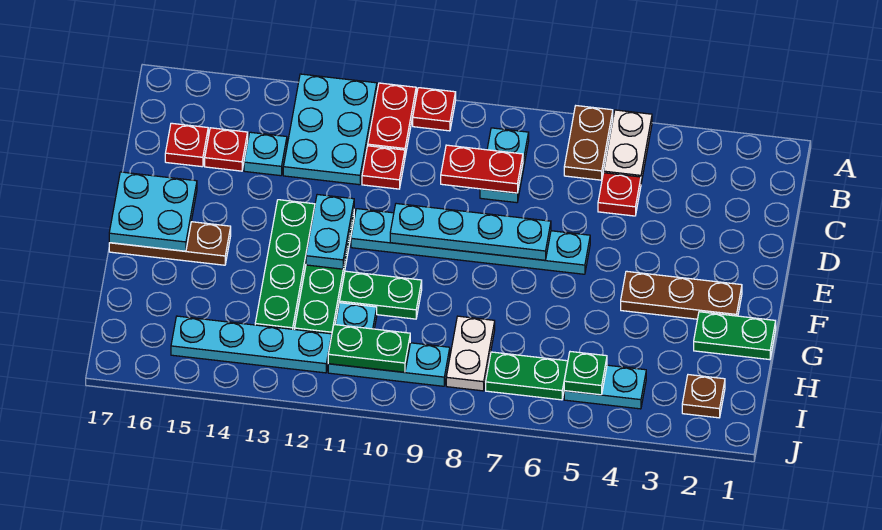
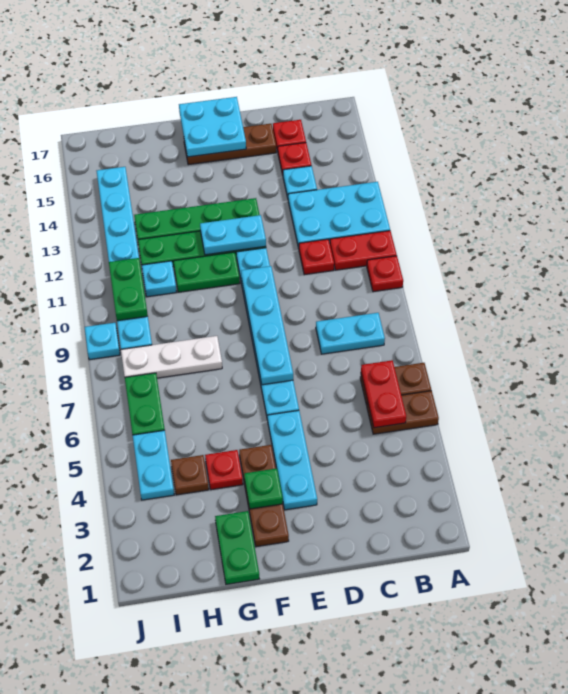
white 1x2 plate [604,110,652,183] -> brown 1x2 plate [367,391,439,434]
red 1x1 plate [598,173,641,216] -> red 1x1 plate moved to [205,450,243,490]
red 1x2 plate [441,145,523,193] -> red 1x2 plate moved to [361,360,406,428]
none -> cyan 1x3 plate [267,410,317,510]
brown 1x3 plate [109,222,231,265] -> brown 1x3 plate turned to [184,124,276,165]
green 1x2 plate [340,271,422,319] -> green 1x2 plate turned to [173,252,240,292]
white 1x2 plate [446,316,495,391] -> white 1x3 plate [121,336,222,378]
brown 1x1 plate [682,375,725,418] -> brown 1x1 plate moved to [171,455,209,495]
green 1x1 plate [564,352,607,395] -> green 1x1 plate moved to [244,468,283,509]
none -> cyan 1x1 plate [84,323,120,360]

